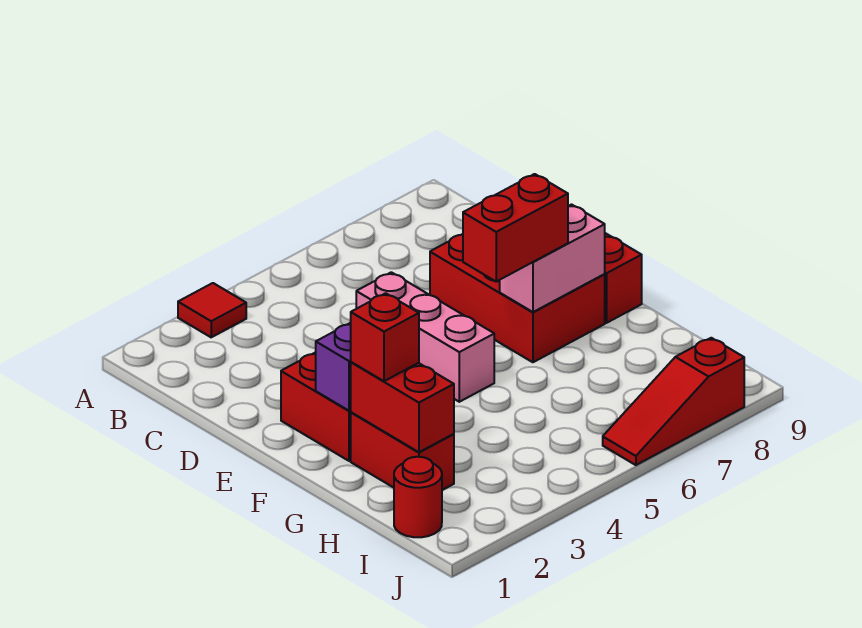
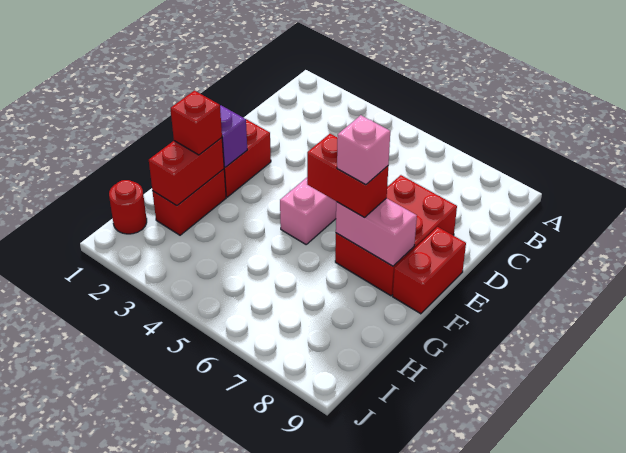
red 1x1 tile [178,283,246,337] -> none
none -> pink 1x1 brick [337,115,390,185]
red 1x3 slope [603,338,744,465] -> none

